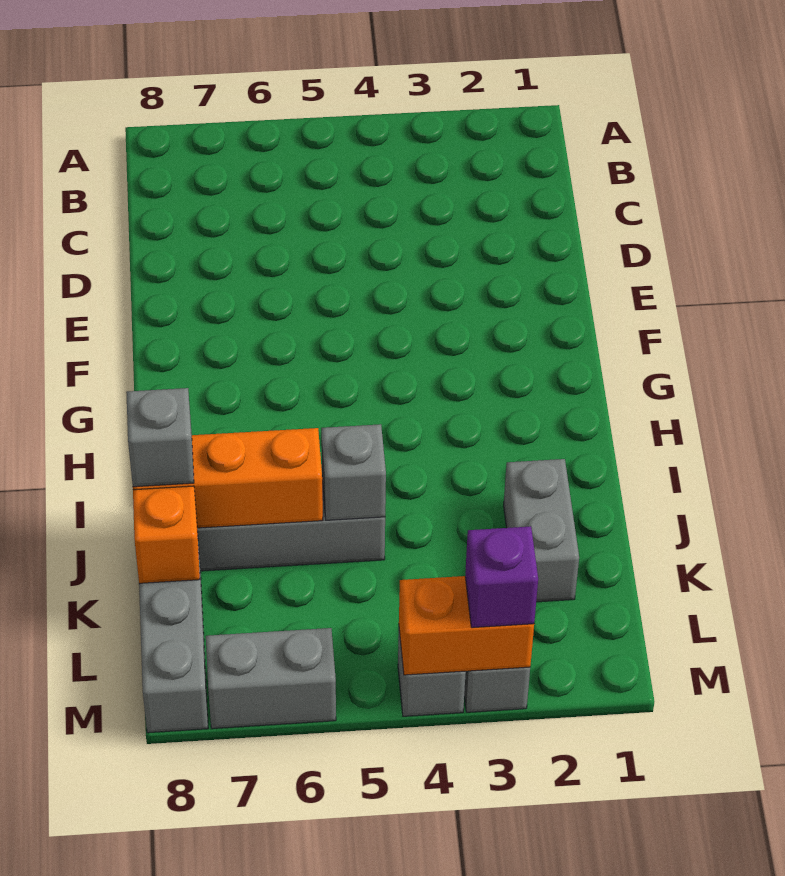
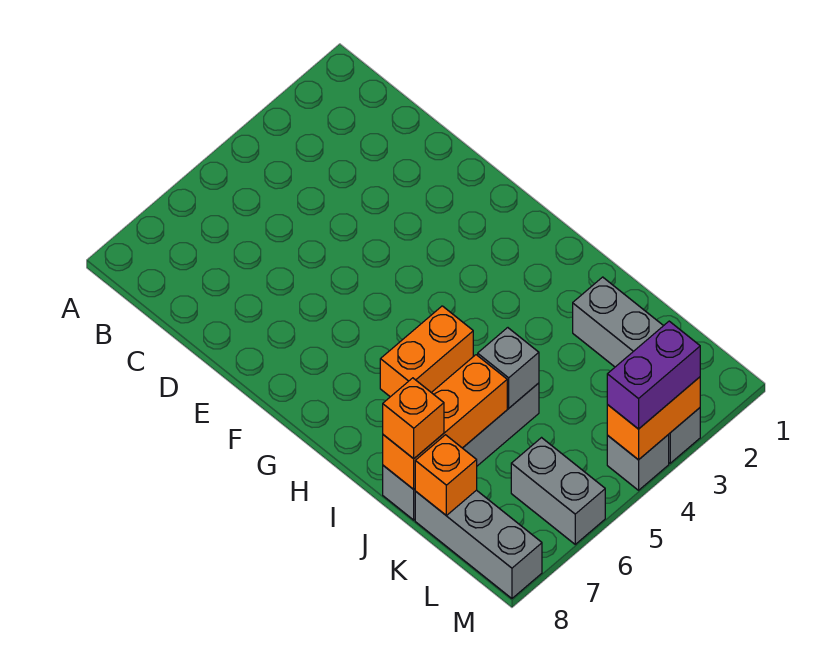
none -> orange 1x2 brick [380,306,473,397]
grey 1x1 brick [126,388,194,487] -> orange 1x1 brick [383,378,444,459]
purple 1x1 brick [465,526,538,628] -> purple 1x2 brick [607,321,700,429]
grey 1x2 brick [206,628,336,729] -> grey 1x2 brick turned to [511,438,605,544]

